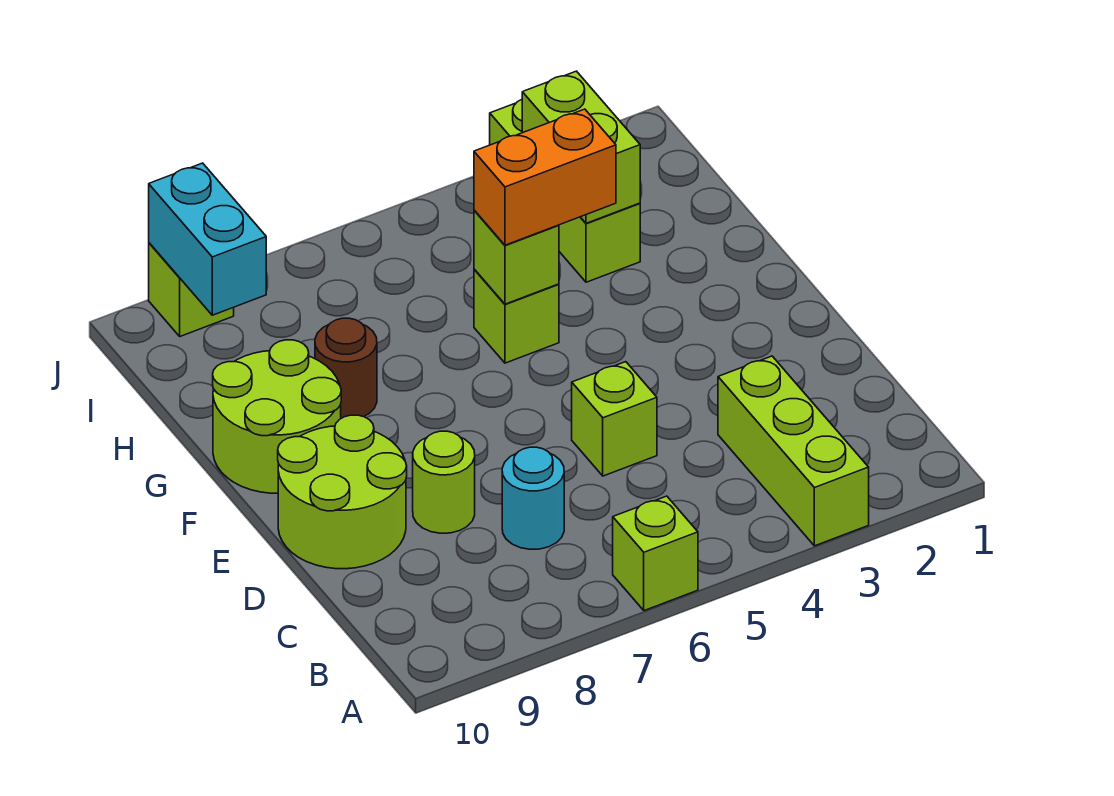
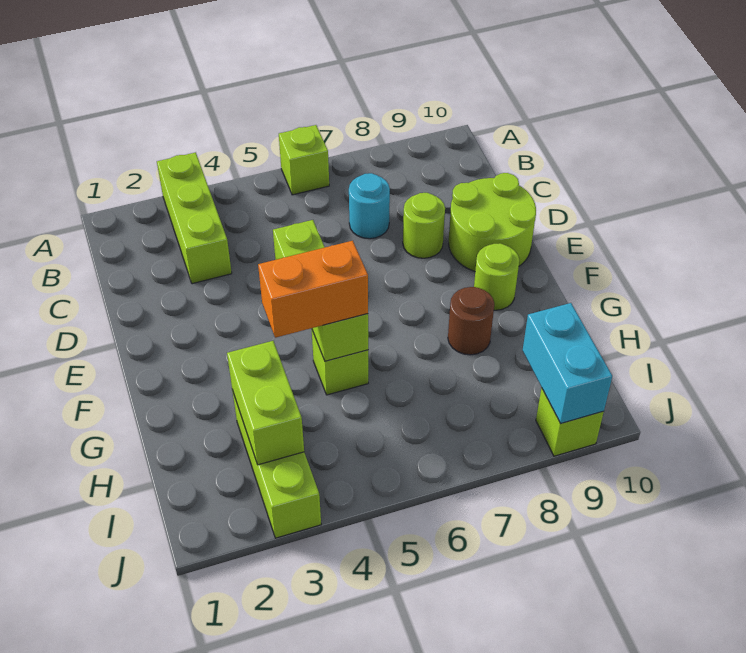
lime 2x2 round brick [213,340,341,493] -> lime 1x1 round brick [474,243,519,310]

